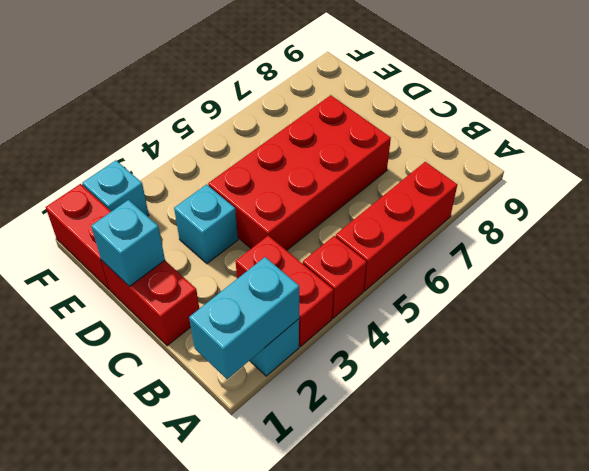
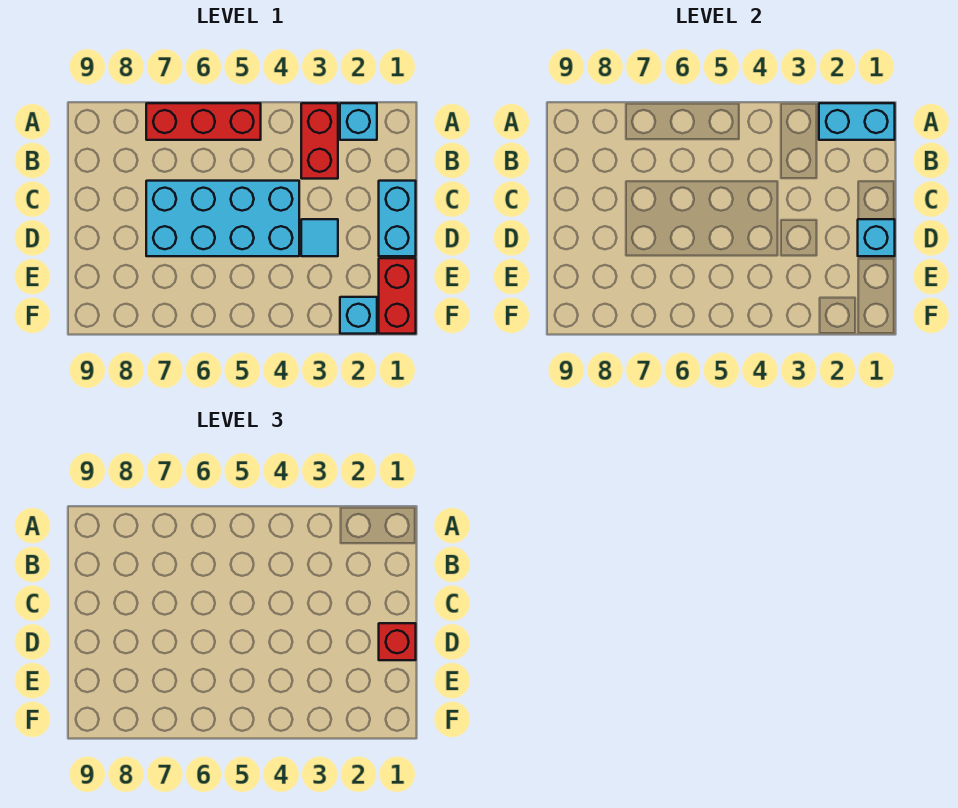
red 1x1 brick [303,236,367,318] -> red 1x1 brick moved to [379,623,416,660]
red 1x2 brick [101,260,199,346] -> cyan 1x2 brick [379,181,416,256]
red 2x4 brick [208,95,391,250] -> cyan 2x4 brick [146,181,299,256]
cyan 1x1 brick [174,184,238,264] -> cyan 1x1 tile [301,219,338,256]

